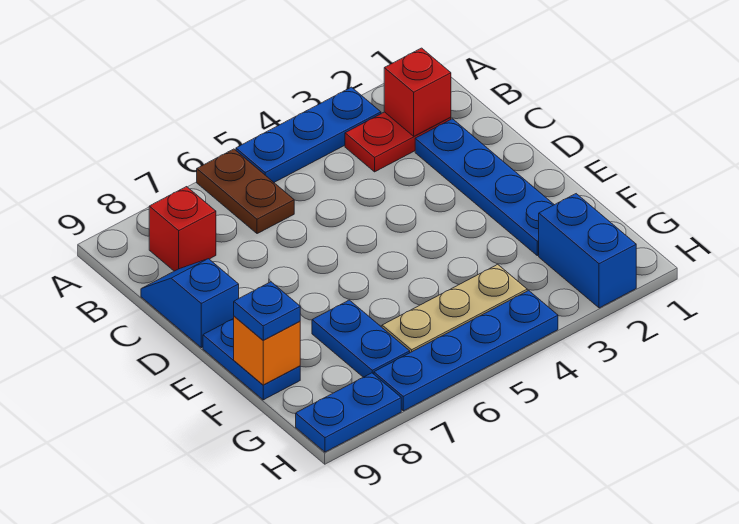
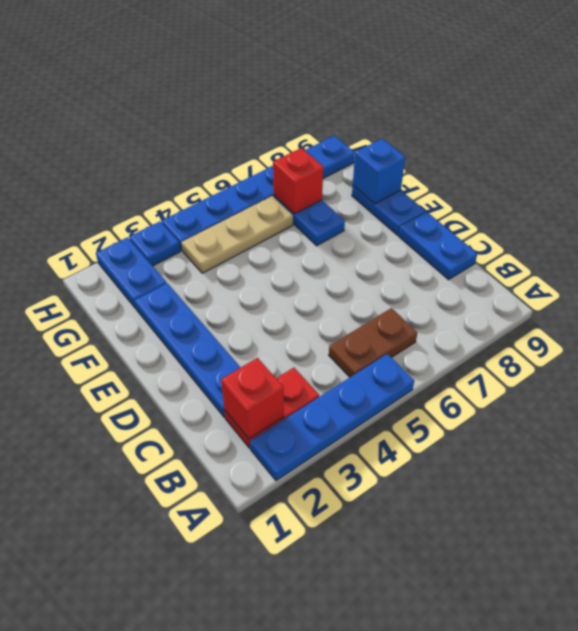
blue 1x3 plate [236,87,381,182] -> blue 1x4 plate [250,354,414,481]
brown 1x2 plate [197,149,294,234] -> brown 1x2 plate turned to [329,308,417,377]
red 1x1 brick [149,187,216,271] -> red 1x1 brick moved to [273,148,323,214]
blue 1x2 slope [141,259,239,348] -> blue 1x2 plate [399,212,477,280]
orange 1x1 brick [234,316,300,385] -> blue 1x1 brick [353,139,405,204]
blue 1x1 plate [234,282,300,340] -> blue 1x1 plate moved to [129,222,180,266]
blue 1x2 brick [539,194,636,308] -> blue 1x2 plate [96,237,166,308]

